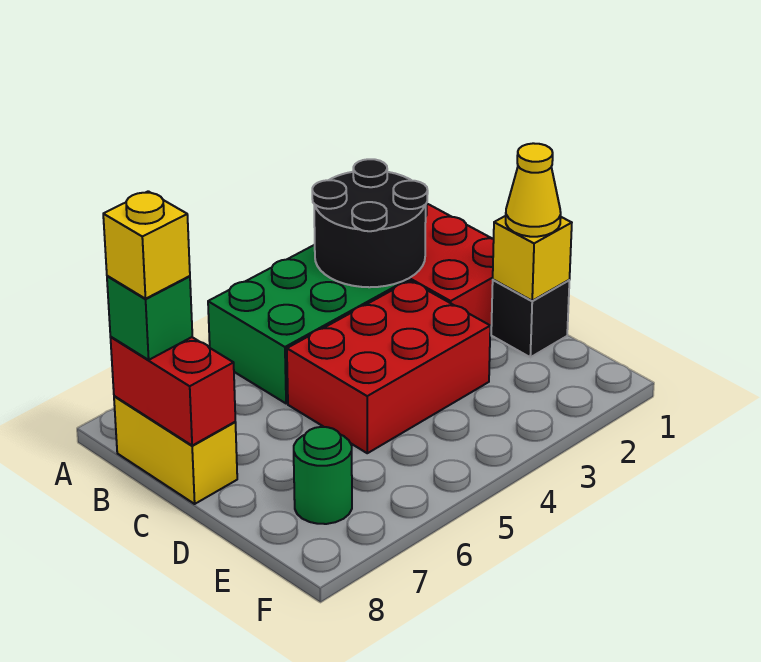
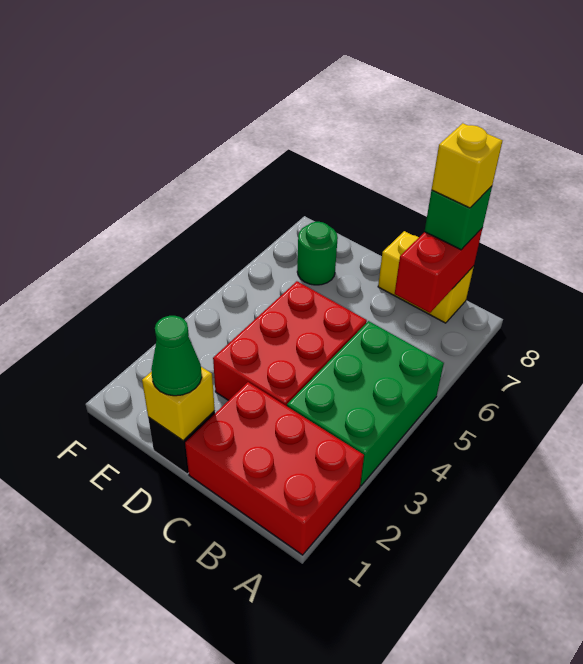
black 2x2 round brick [312,159,428,287] -> none
red 1x2 brick [110,337,235,445] -> red 1x2 brick turned to [395,229,482,313]
yellow 1x1 cone [506,143,561,237] -> green 1x1 cone [151,316,202,396]

